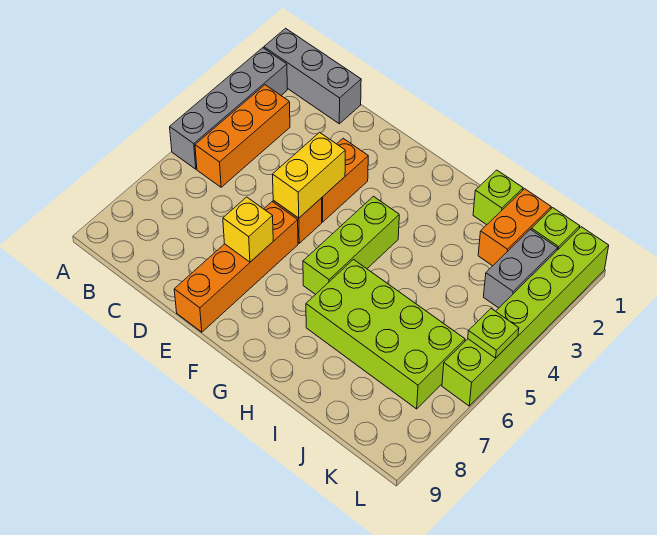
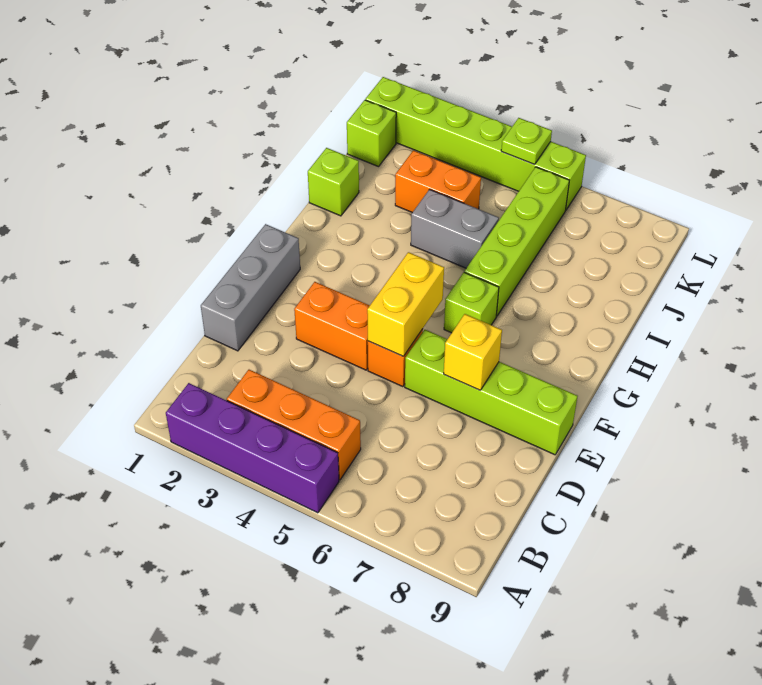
grey 1x3 brick [264,28,361,124] -> grey 1x3 brick moved to [201,224,300,351]
grey 1x4 brick [170,48,287,169] -> purple 1x4 brick [166,383,339,513]
yellow 1x2 brick [272,132,345,218] -> yellow 1x2 brick turned to [367,252,444,356]
orange 1x4 brick [174,202,298,332] -> lime 1x4 brick [405,330,577,455]
lime 1x3 brick [303,197,399,295] -> lime 1x1 brick [444,272,499,333]
lime 2x4 brick [306,260,465,409] -> lime 1x4 brick [464,167,569,316]
orange 1x2 brick [478,189,551,266] -> orange 1x2 brick moved to [395,150,481,213]
grey 1x2 brick [483,230,558,308] -> grey 1x2 brick moved to [411,189,499,268]

